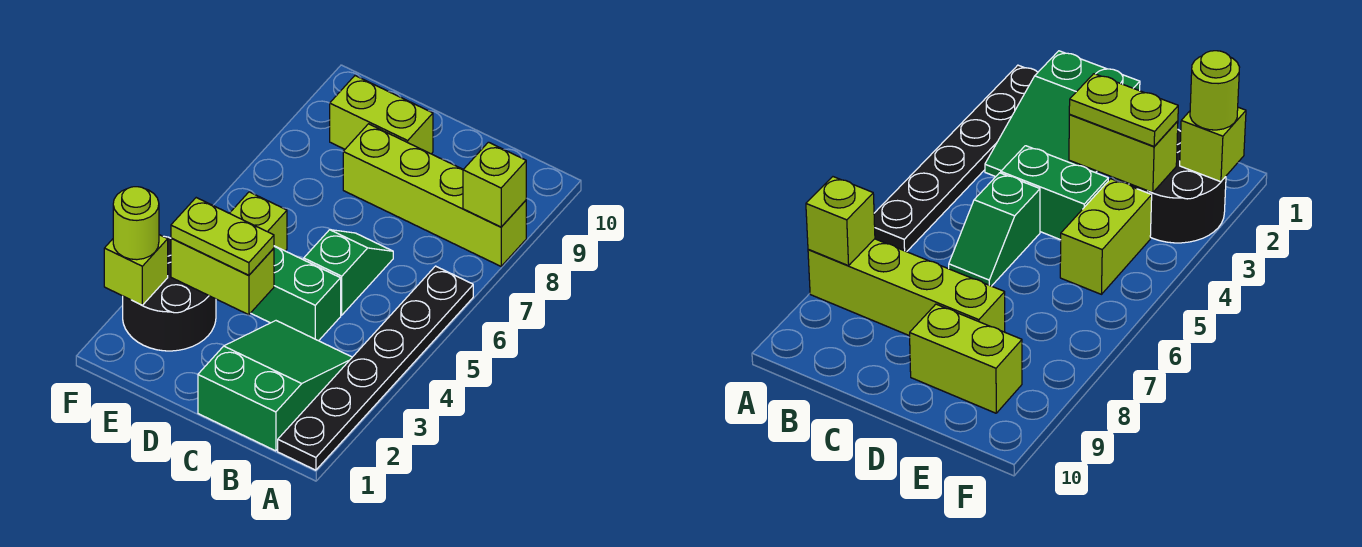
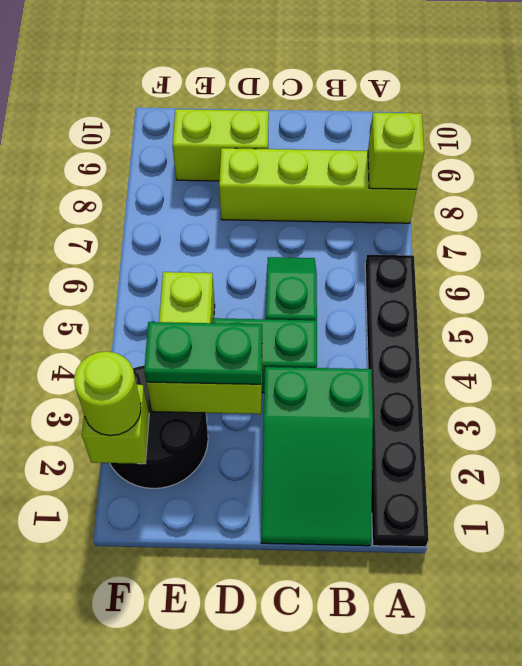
green 2x3 slope [198,321,352,451] -> green 2x3 slope turned to [261,367,373,546]
lime 1x2 plate [171,198,274,275] -> green 1x2 plate [144,322,262,384]

